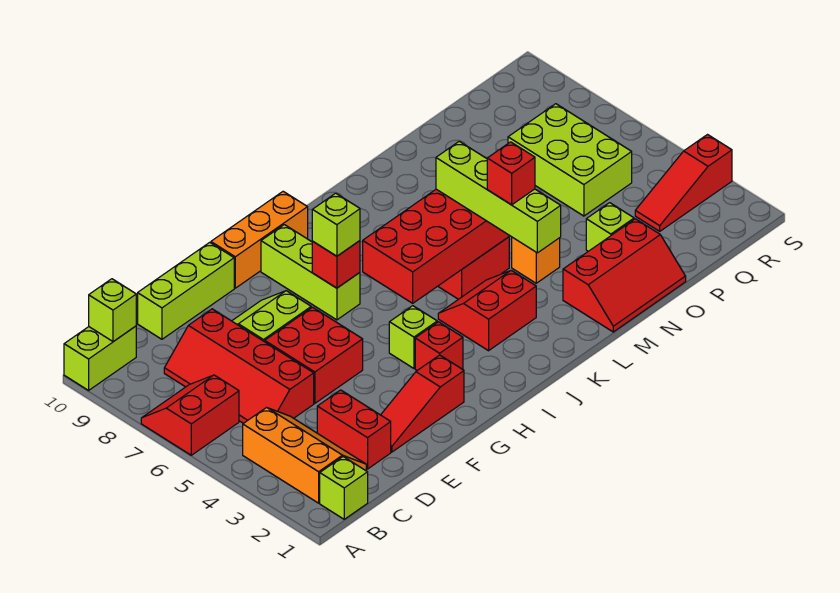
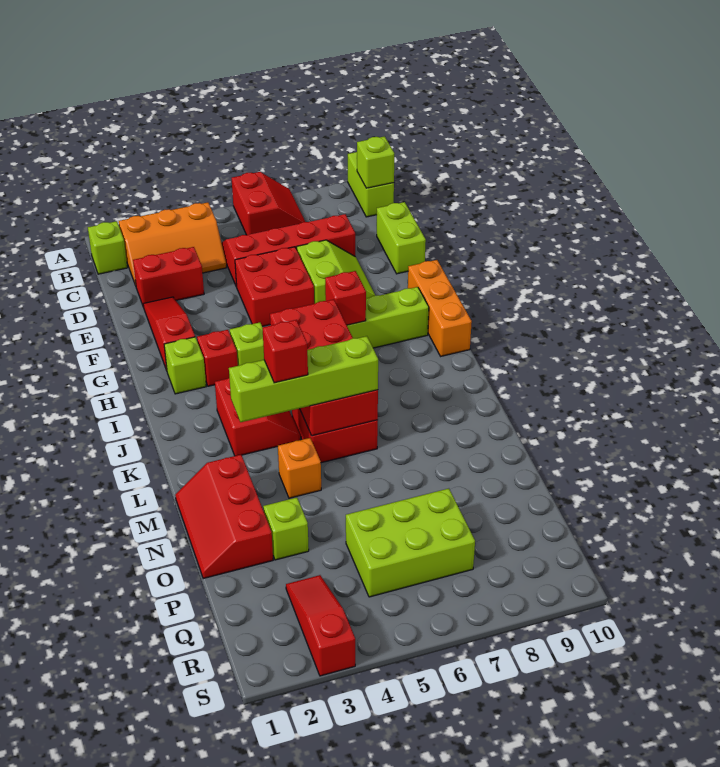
lime 1x3 brick [138,242,234,339] -> lime 1x2 brick [377,202,426,274]
lime 1x1 brick [312,193,360,256] -> lime 1x1 brick moved to [164,337,206,394]

